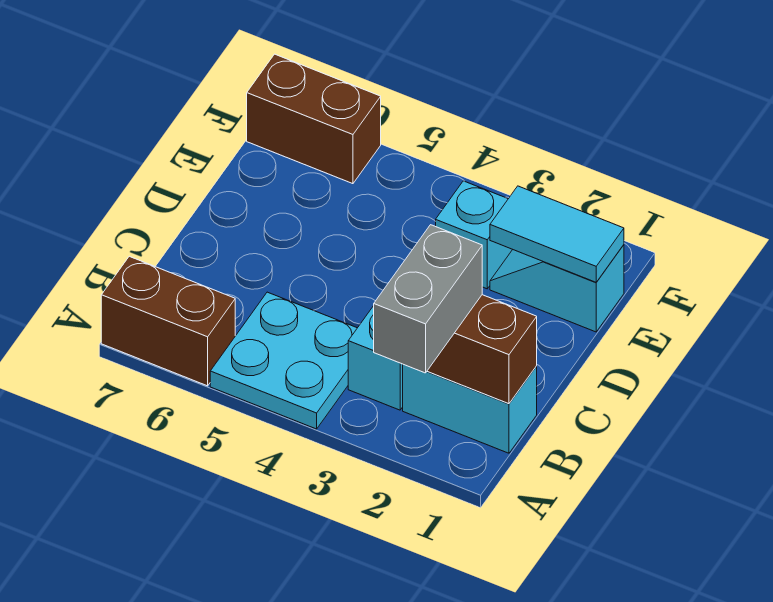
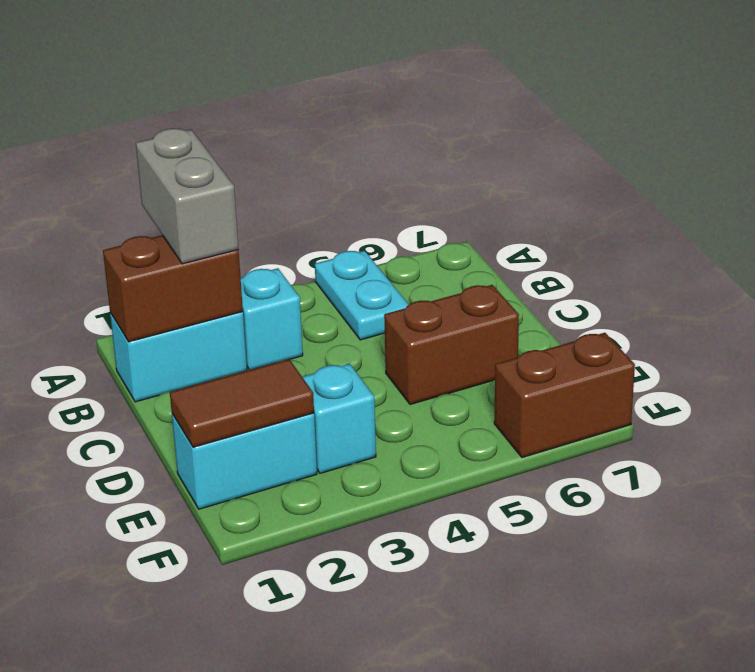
cyan 2x2 plate [210,292,357,429] -> cyan 1x2 plate [315,251,409,340]
brown 1x2 brick [101,256,235,386] -> brown 1x2 brick moved to [384,285,519,404]
cyan 1x2 slope [490,245,624,332] -> cyan 1x2 brick [172,413,317,509]
cyan 1x2 tile [490,186,624,282] -> brown 1x2 tile [170,359,314,447]

